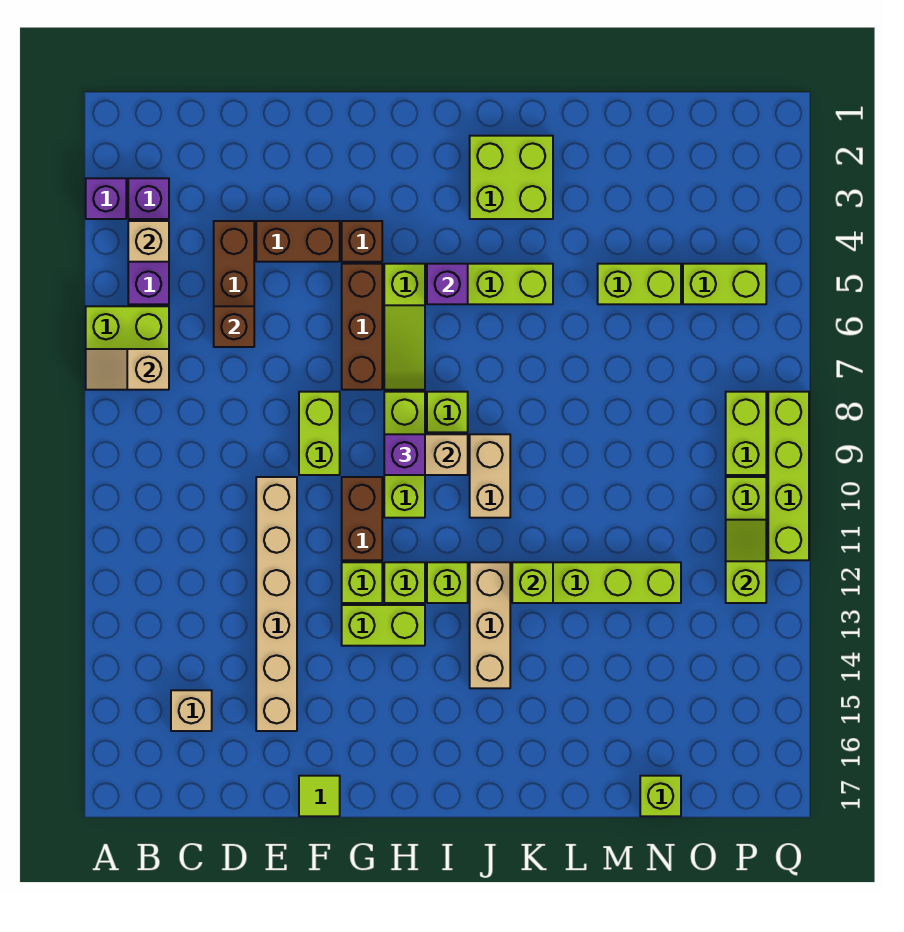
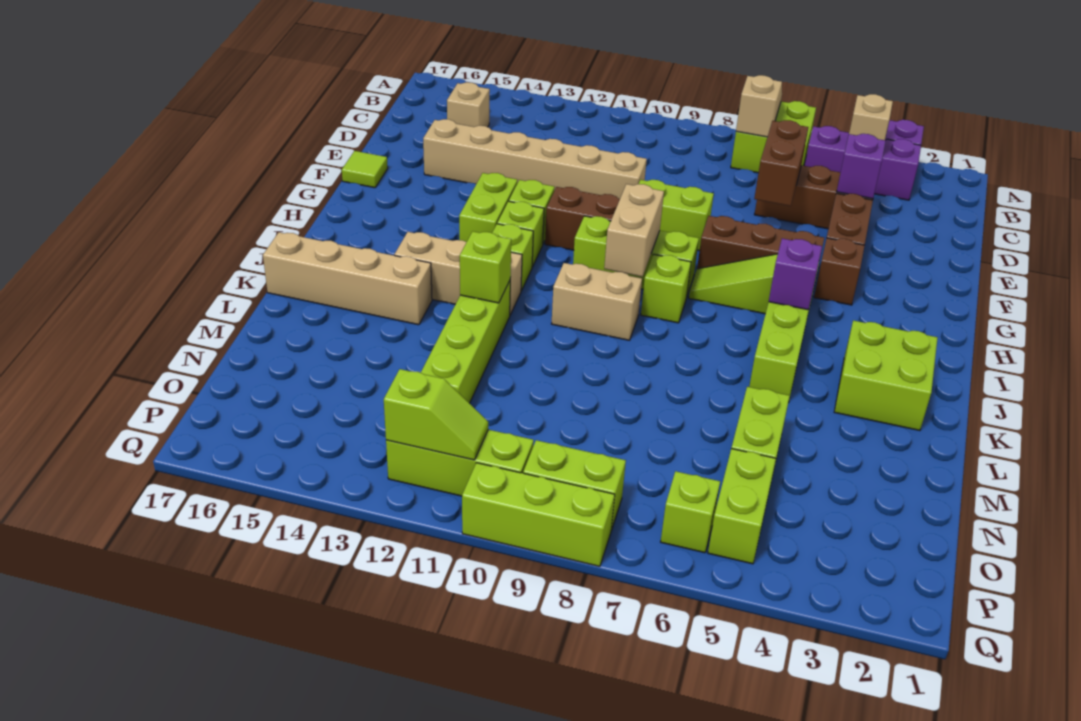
brown 1x1 brick [214,306,254,347] -> brown 1x2 brick [754,120,808,206]
purple 1x1 brick [384,434,425,475] -> purple 1x1 brick moved to [837,134,886,199]
none -> tan 1x4 brick [263,232,432,325]
lime 1x1 brick [640,776,681,816] -> lime 1x1 brick moved to [661,471,720,553]
lime 1x4 brick [768,392,809,560] -> lime 1x3 brick [462,463,615,566]

